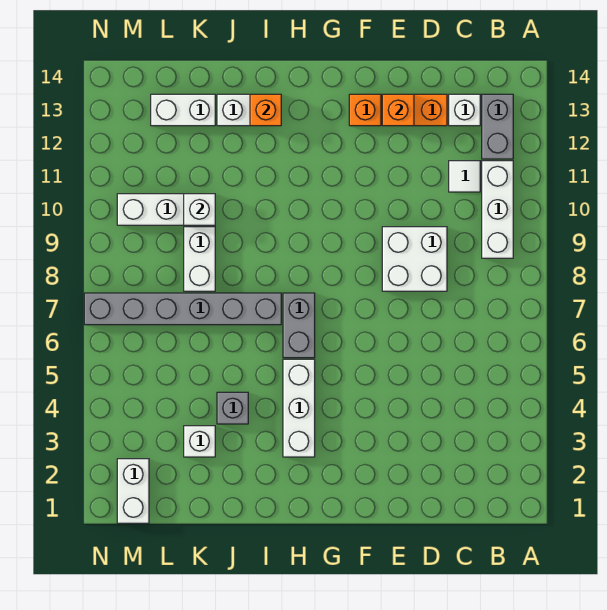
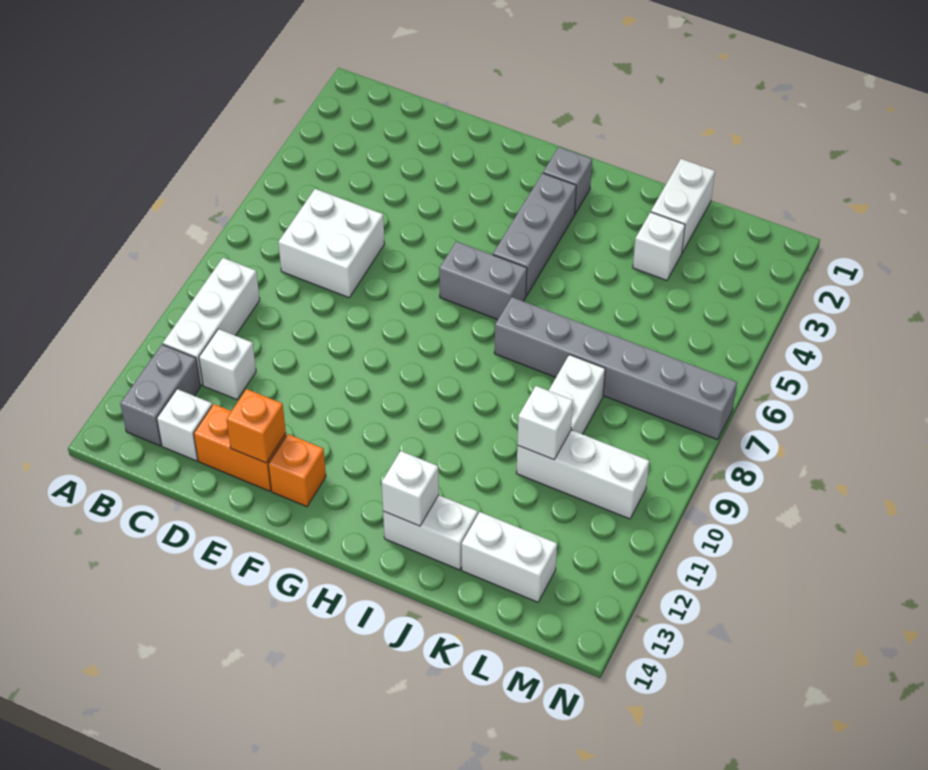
white 1x1 tile [449,161,480,192] -> white 1x1 brick [199,329,256,400]
white 2x2 brick [382,227,447,291] -> white 2x2 brick moved to [278,189,385,298]
white 1x3 brick [283,359,315,457] -> grey 1x3 brick [493,173,576,296]
grey 1x2 brick [283,293,315,358] -> grey 1x2 brick turned to [439,241,527,320]
orange 1x1 brick [250,94,281,126] -> white 1x1 brick [382,451,439,526]
grey 1x1 brick [217,392,248,424] -> grey 1x1 brick moved to [543,147,592,214]
white 1x2 brick [117,459,149,523] -> white 1x2 brick moved to [651,159,715,253]

